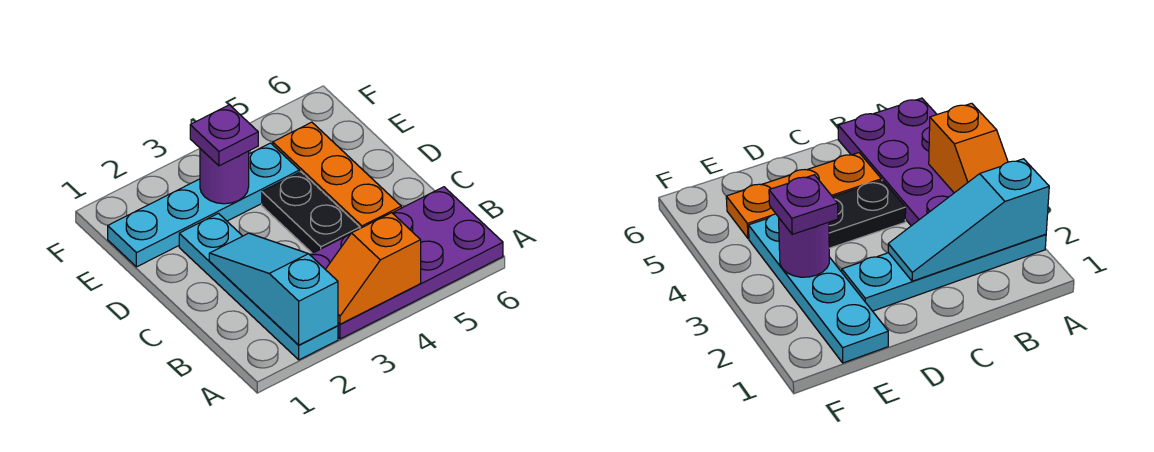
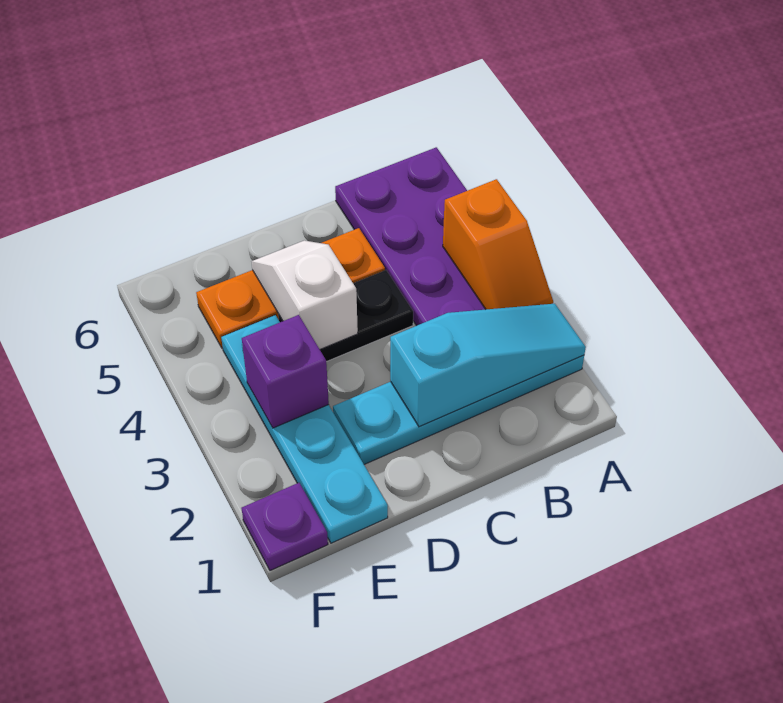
cyan 1x3 slope [209,233,338,345] -> cyan 1x3 slope turned to [390,304,586,427]
none -> white 1x2 slope [252,240,358,349]
purple 1x1 round brick [200,149,249,204] -> purple 1x1 brick [242,315,329,428]
purple 1x1 plate [190,105,258,166] -> purple 1x1 plate moved to [242,483,328,571]

